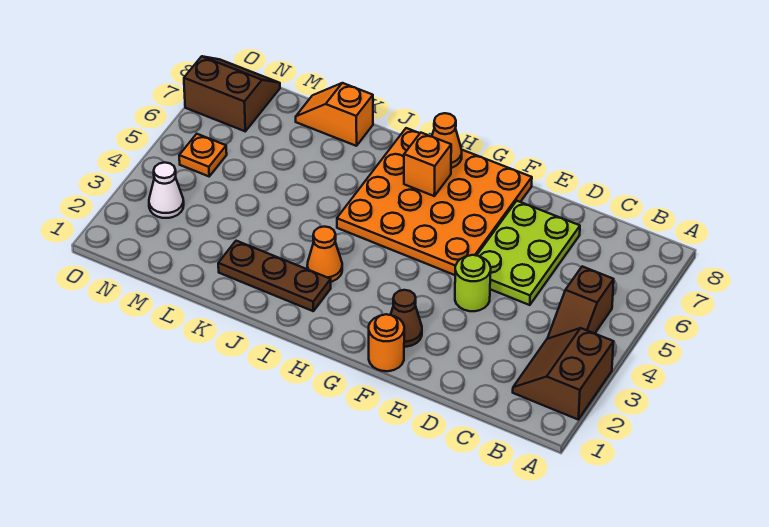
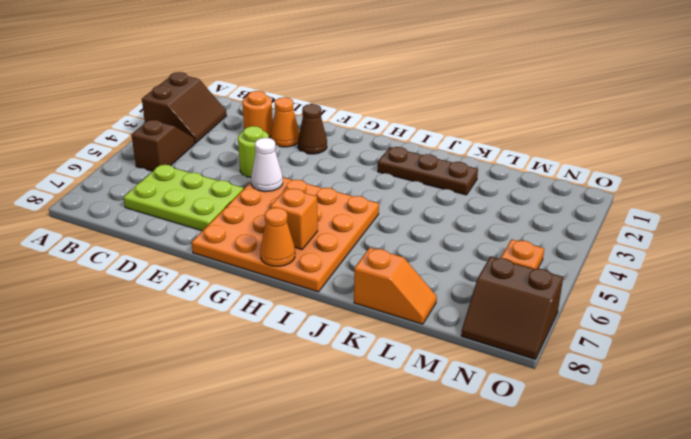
lime 2x3 plate [477,201,580,305] -> lime 2x3 plate turned to [124,165,243,231]
orange 1x1 round brick [369,314,404,371] -> orange 1x1 round brick moved to [242,91,273,137]
orange 1x1 cone [307,227,342,282] -> orange 1x1 cone moved to [271,97,300,147]
white 1x1 cone [149,162,184,218] -> white 1x1 cone moved to [251,138,283,192]

